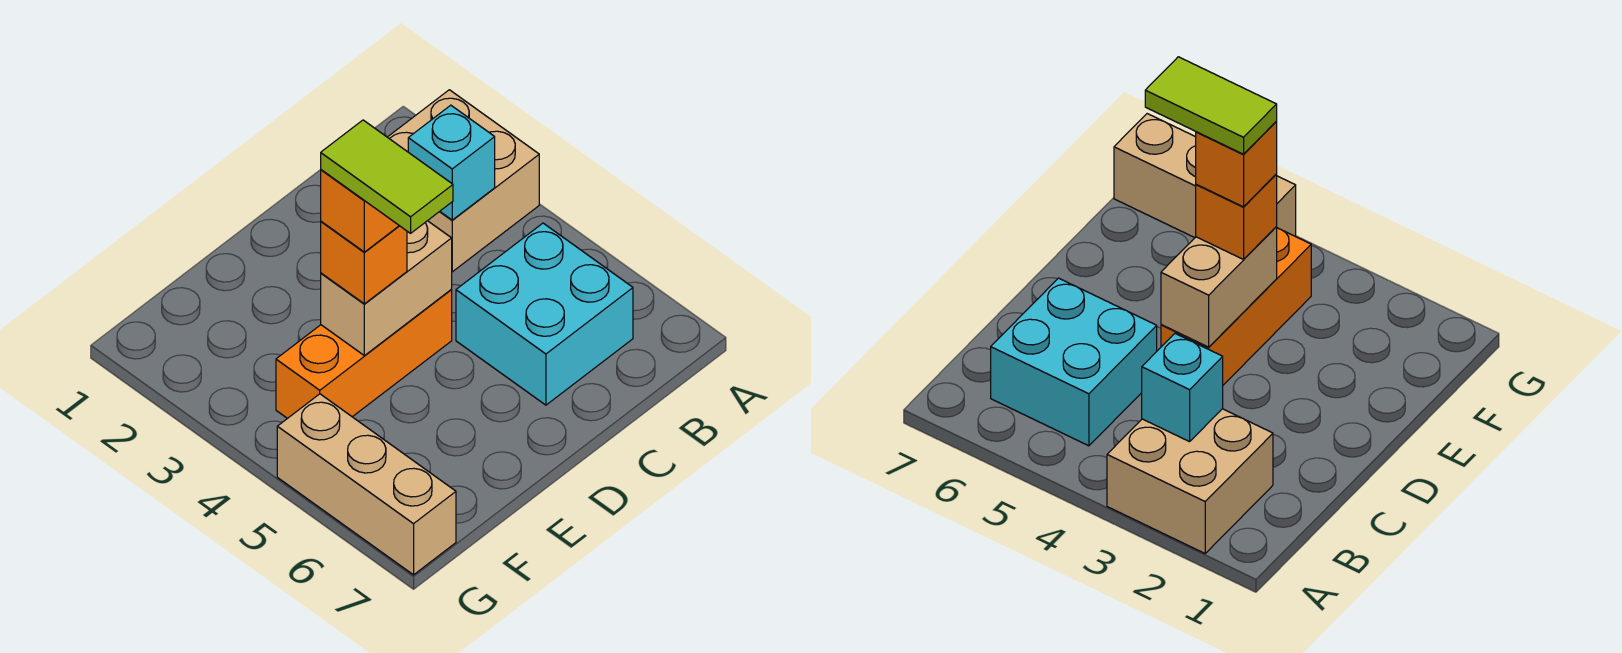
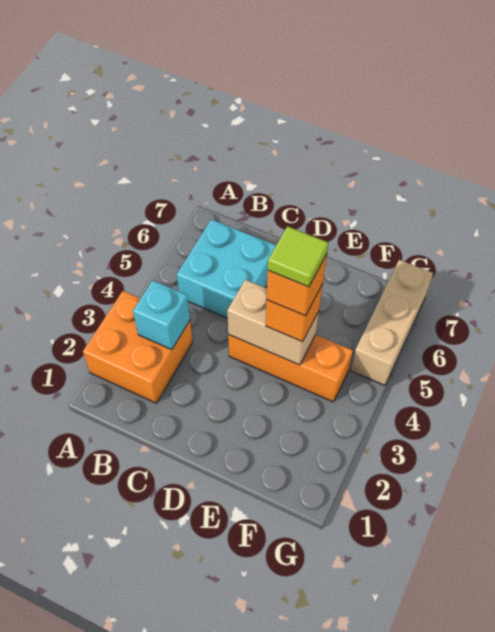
tan 2x2 brick [388,90,539,272] -> orange 2x2 brick [83,291,193,403]
lime 1x2 tile [321,120,453,233] -> lime 1x1 tile [268,226,329,287]

